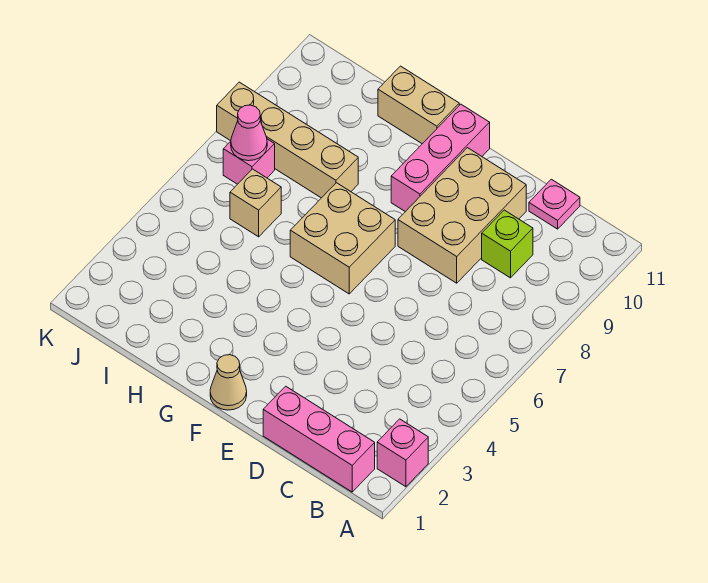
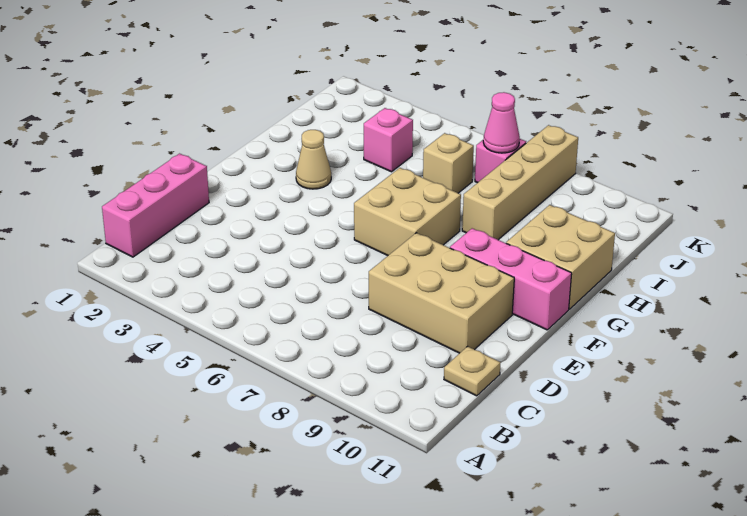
pink 1x1 brick [377,419,428,487] -> pink 1x1 brick moved to [364,108,413,172]
lime 1x1 brick [482,210,533,278] -> none
pink 1x1 plate [529,179,580,229] -> tan 1x1 plate [444,346,501,396]
tan 1x1 cone [210,355,247,410] -> tan 1x1 cone moved to [296,130,331,189]
tan 1x2 brick [378,66,459,144] -> tan 2x2 brick [506,205,615,309]

